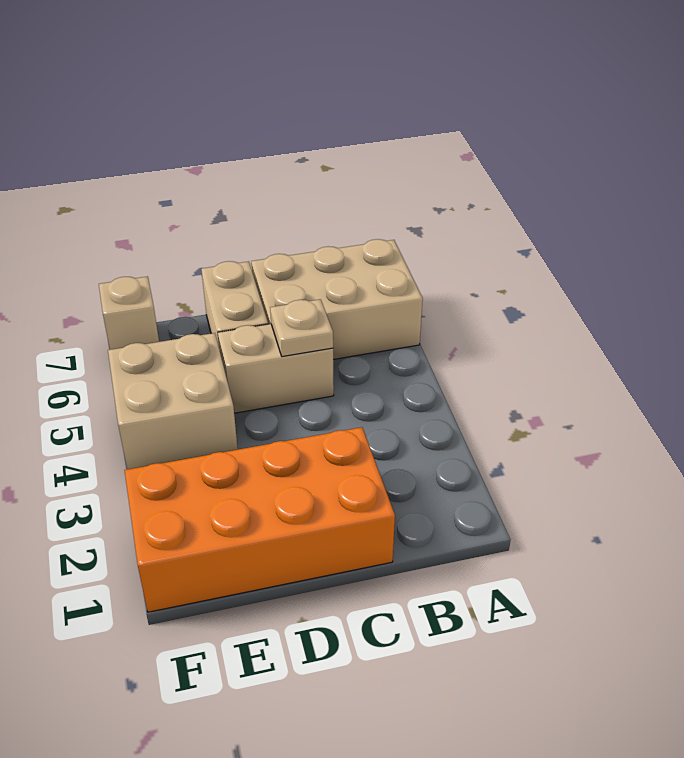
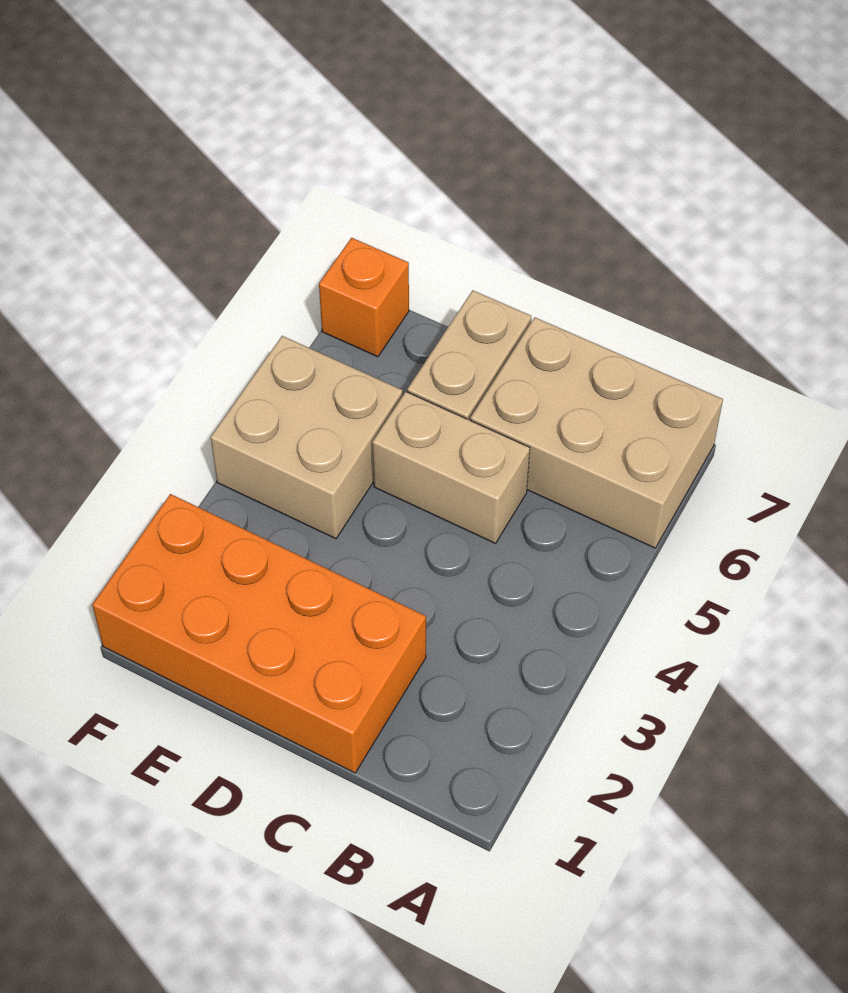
tan 1x1 plate [270,299,333,357] -> none
tan 1x1 brick [99,276,159,350] -> orange 1x1 brick [319,238,409,357]

